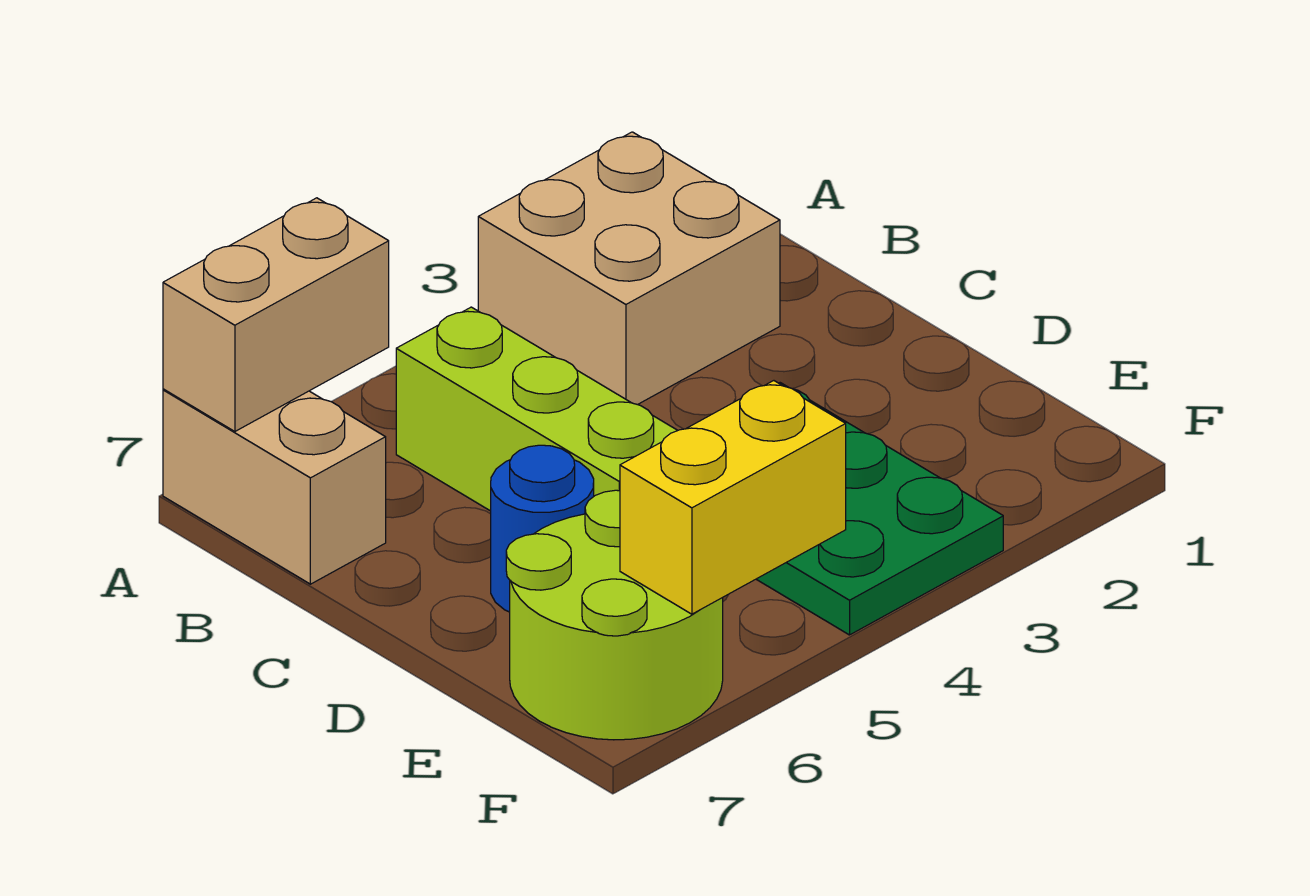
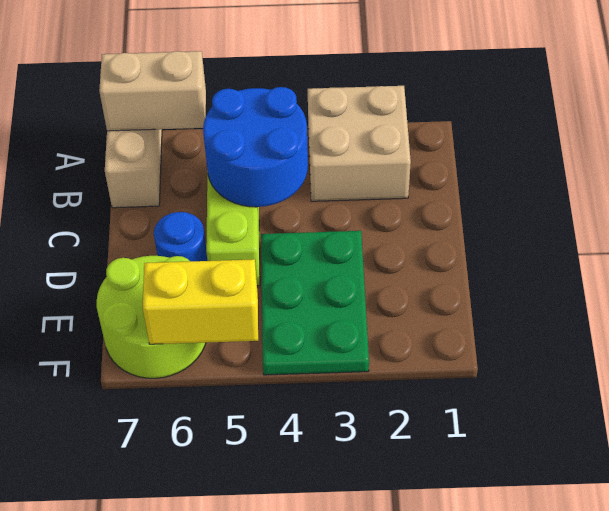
none -> blue 2x2 round brick [203,87,308,207]

